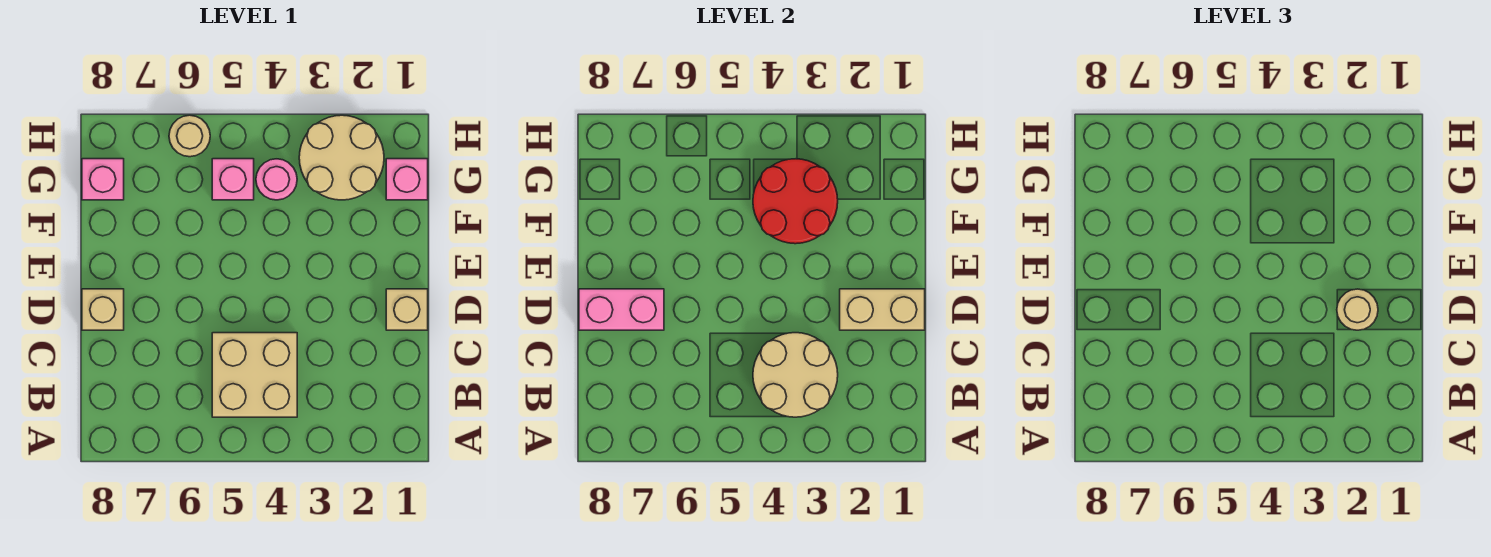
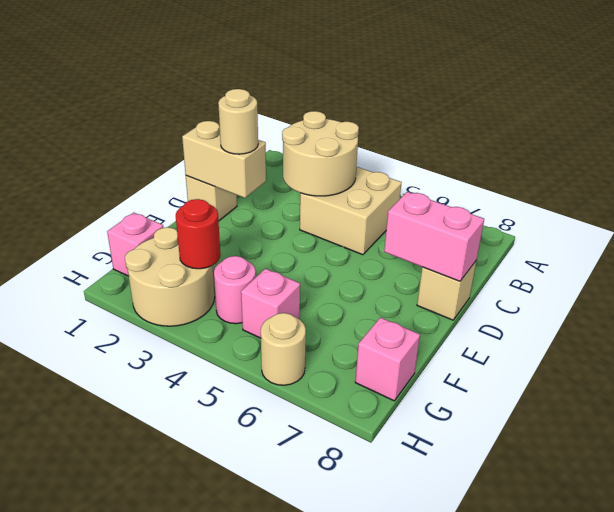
red 2x2 round brick [753,159,838,244] -> red 1x1 round brick [176,199,221,269]

